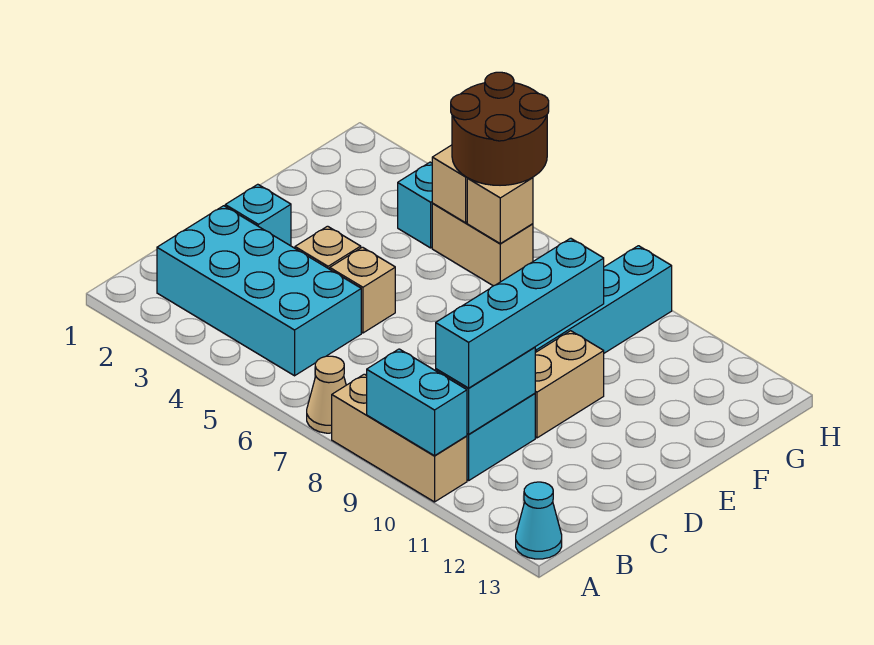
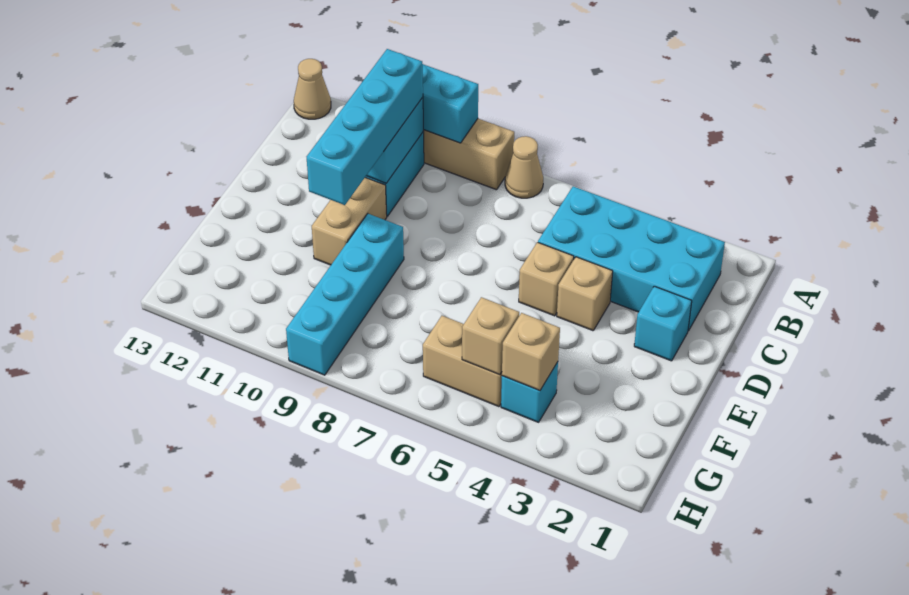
cyan 1x1 cone [516,482,562,559] -> tan 1x1 cone [294,59,331,119]
brown 2x2 round brick [451,72,549,185] -> none
tan 1x1 brick [467,178,533,244] -> tan 1x1 brick moved to [502,313,560,391]

